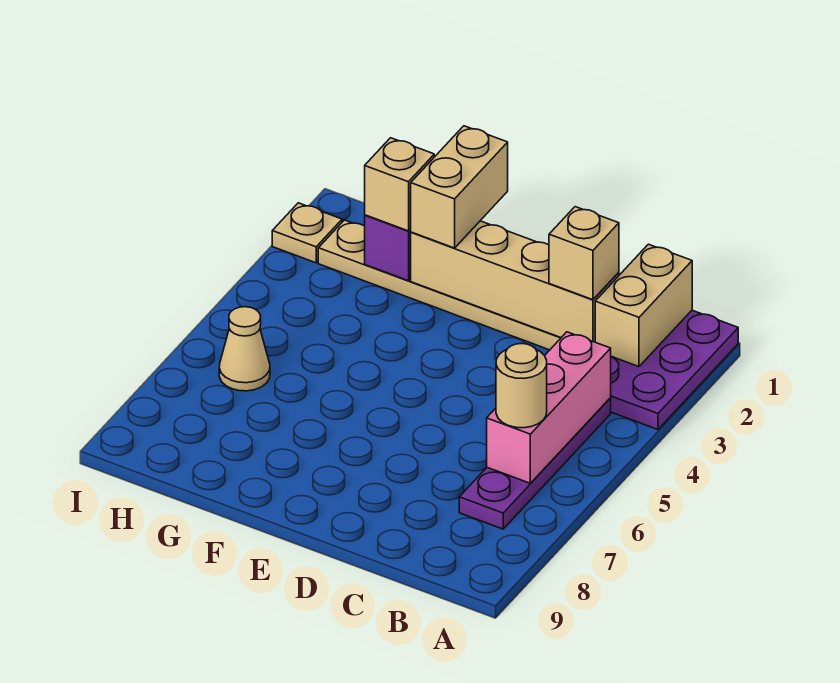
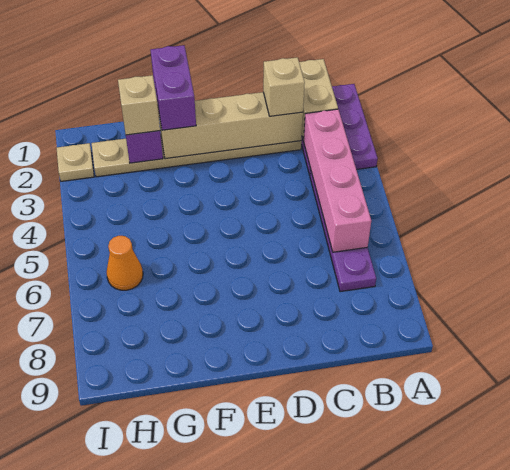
pink 1x3 brick [487,332,611,483] -> pink 1x4 brick [304,109,371,252]
tan 1x1 round brick [496,344,547,428] -> none
tan 1x2 brick [411,126,508,248] -> purple 1x2 brick [151,45,196,130]
tan 1x1 cone [219,307,270,391] -> orange 1x1 cone [107,236,143,290]

